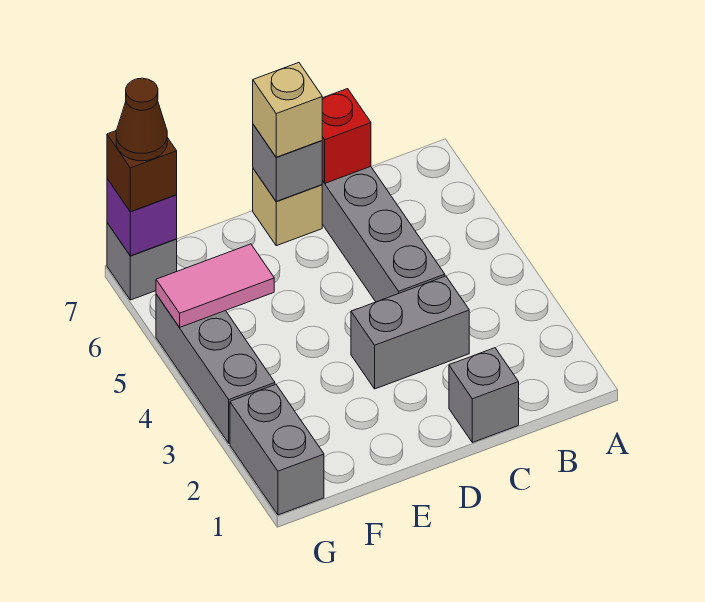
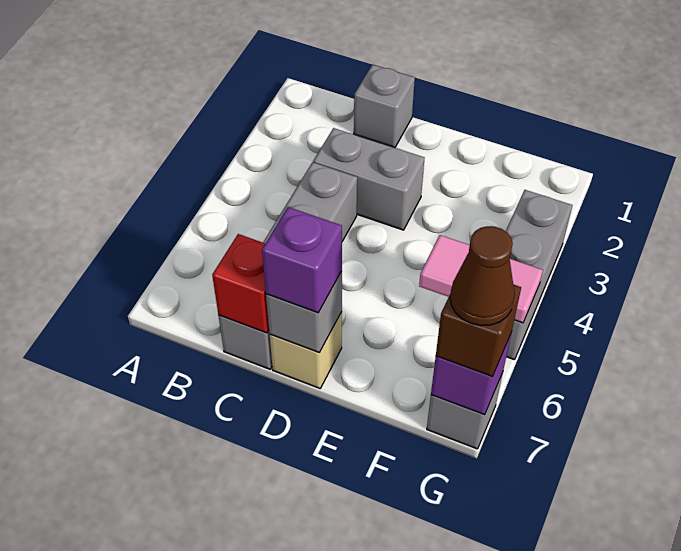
tan 1x1 brick [253,63,322,157] -> purple 1x1 brick [262,207,342,313]
grey 1x2 brick [230,384,324,515] -> none

